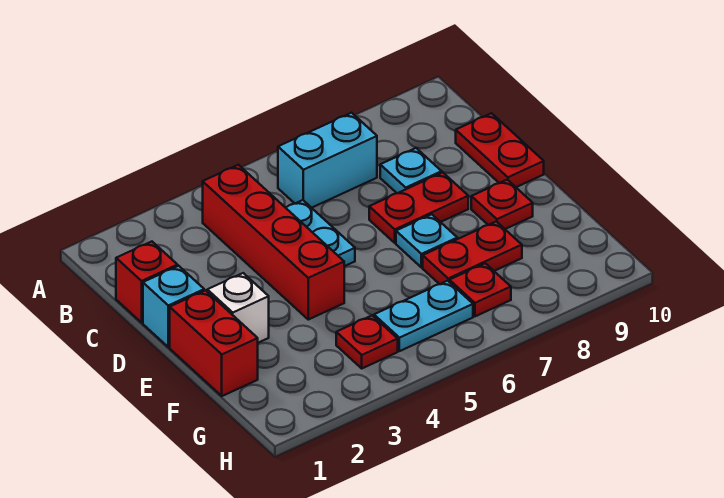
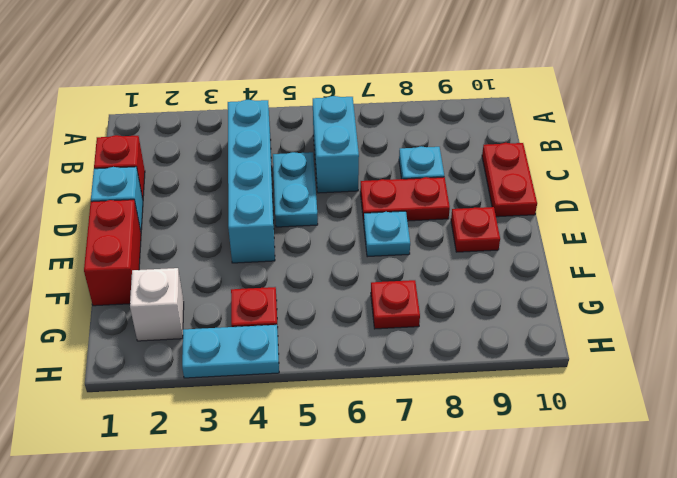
red 1x4 brick [203,165,344,320] -> cyan 1x4 brick [228,100,275,263]
cyan 1x2 brick [278,113,377,208] -> cyan 1x2 brick turned to [313,96,359,193]
white 1x1 brick [207,273,269,343] -> white 1x1 brick moved to [130,268,184,341]
red 1x2 plate [423,221,522,284] -> none
cyan 1x2 plate [374,281,473,351] -> cyan 1x2 plate moved to [182,325,279,378]

